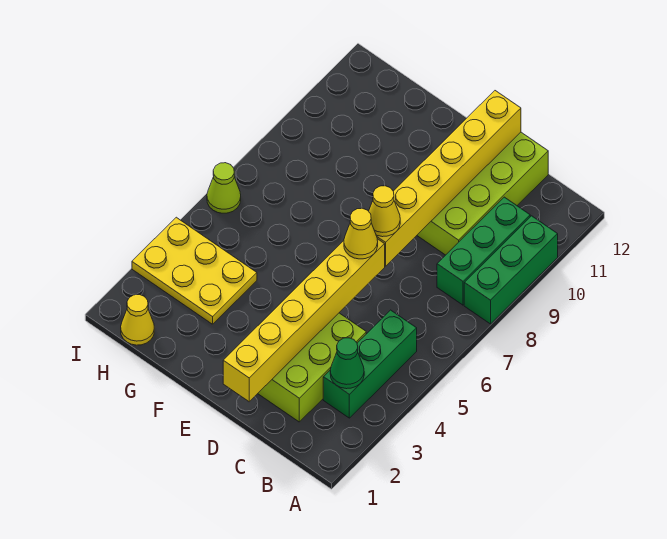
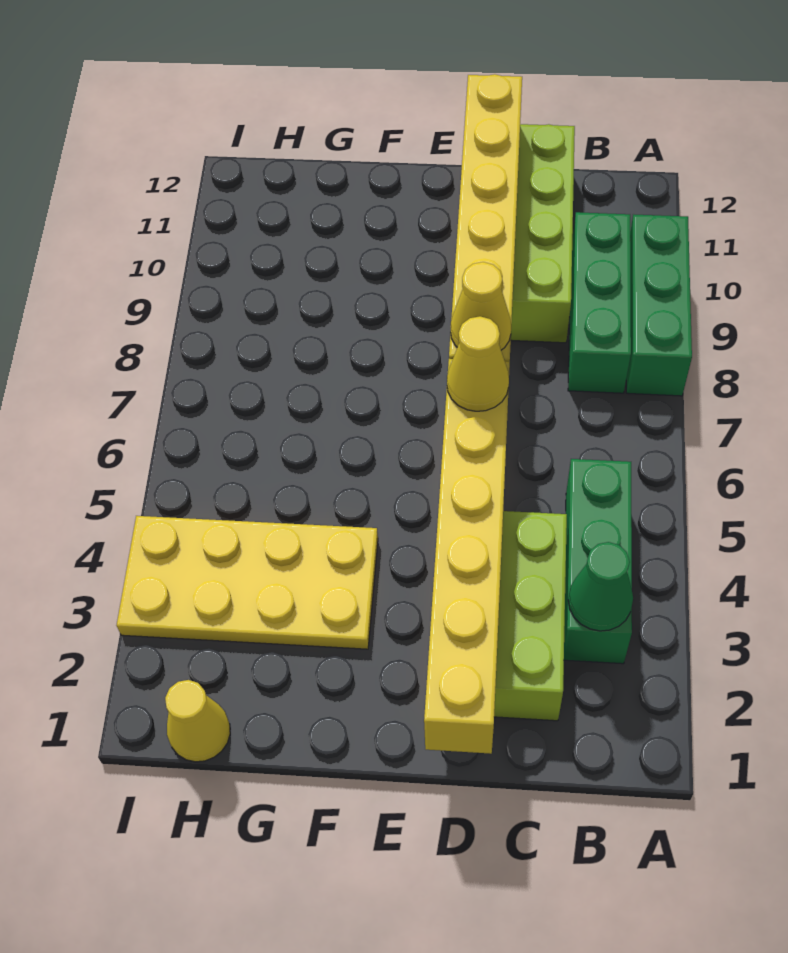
yellow 2x3 plate [132,217,257,324] -> yellow 2x4 plate [117,516,378,649]
lime 1x1 cone [207,163,241,213] -> none

